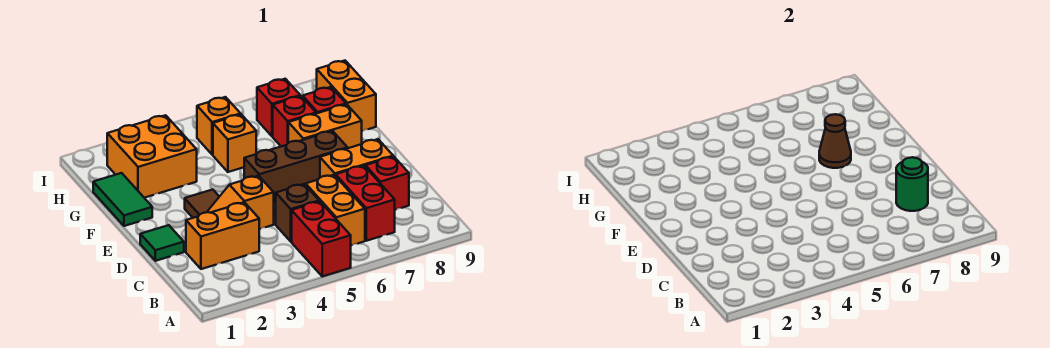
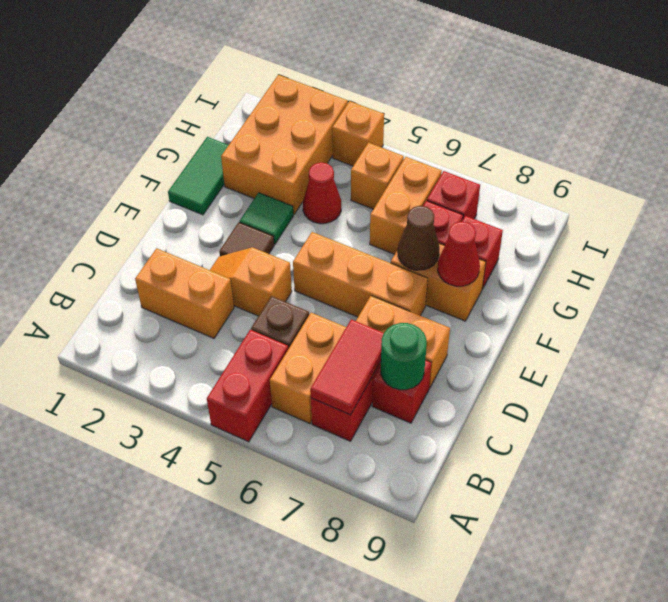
none -> red 1x2 tile [310,319,384,415]
green 1x1 tile [140,225,184,261] -> green 1x1 tile moved to [240,193,293,244]
brown 1x3 brick [244,131,347,202] -> orange 1x3 brick [293,232,428,317]
none -> red 1x1 cone [438,222,480,286]
orange 2x2 brick [107,115,197,198] -> orange 2x3 brick [221,75,348,214]
none -> red 1x1 cone [303,162,341,224]
orange 1x1 brick [213,115,256,172] -> orange 1x1 brick moved to [332,101,384,166]
orange 1x2 brick [317,61,376,131] -> orange 1x2 brick moved to [370,157,442,254]

